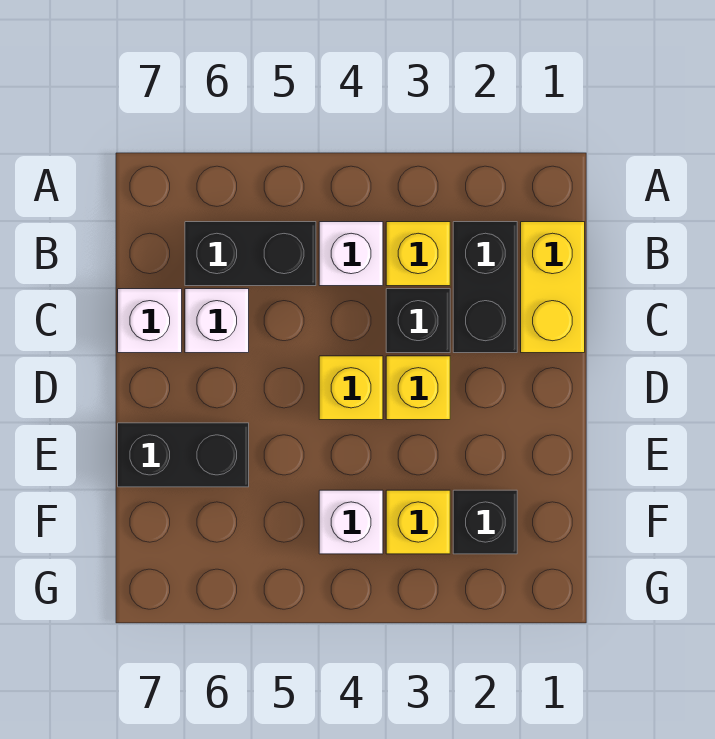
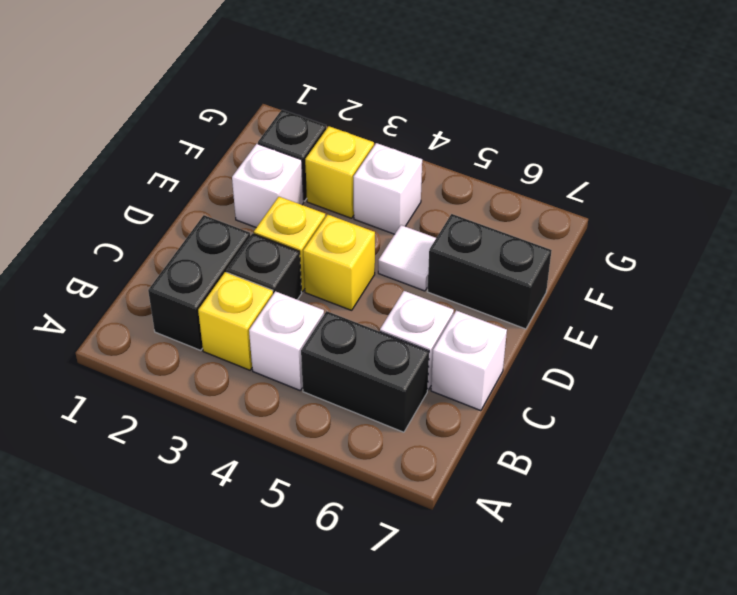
yellow 1x2 brick [521,222,585,353] -> none
none -> white 1x1 brick [232,144,304,228]
none -> white 1x1 tile [378,225,436,291]

